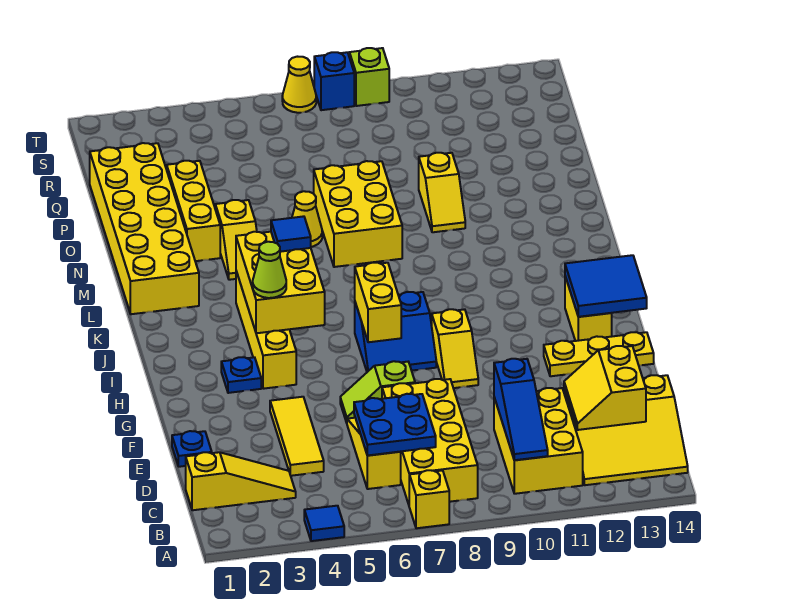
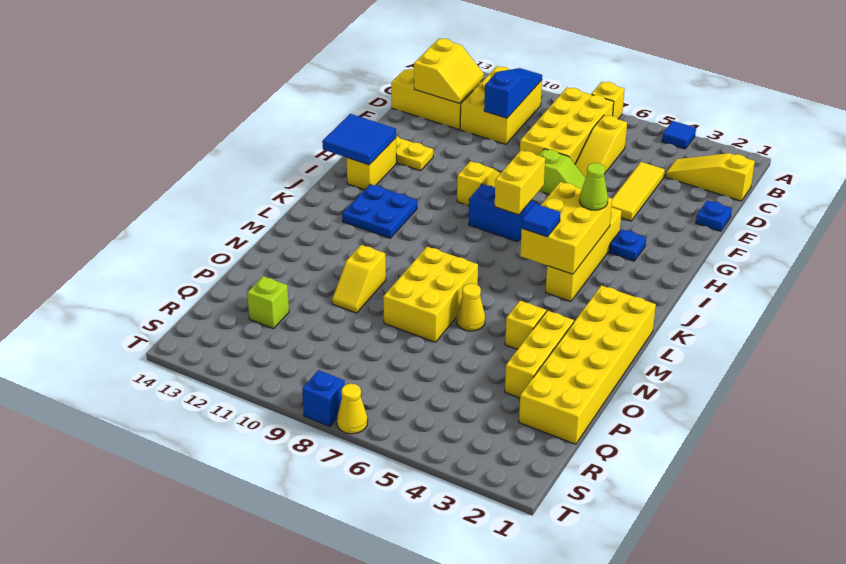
blue 2x2 plate [354,394,436,456] -> blue 2x2 plate moved to [342,184,417,238]
yellow 1x2 slope [419,153,465,232] -> yellow 1x2 slope turned to [332,245,386,313]
lime 1x1 brick [349,48,389,106] -> lime 1x1 brick moved to [247,276,289,329]

